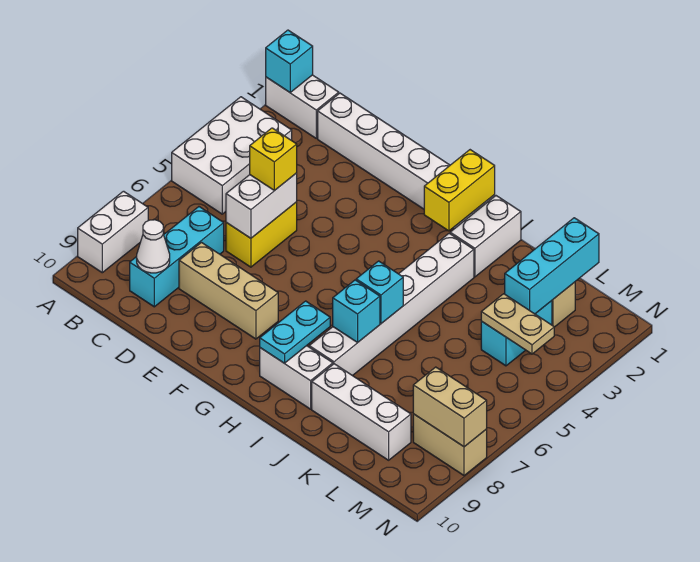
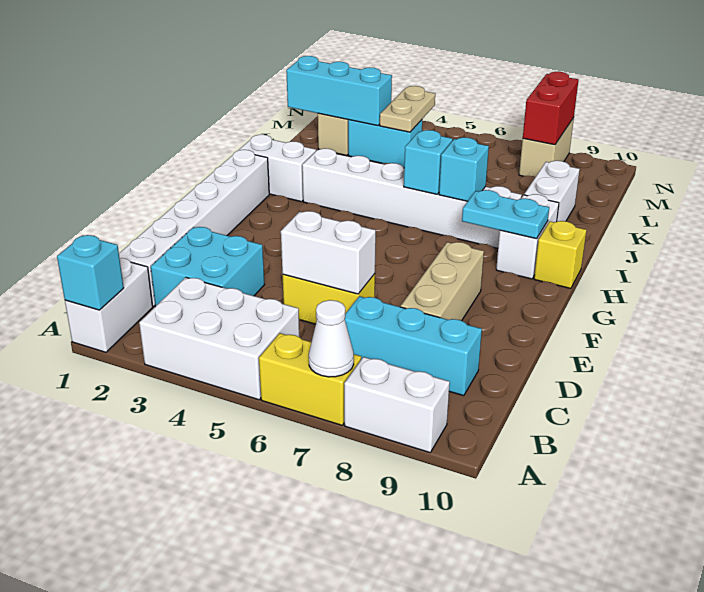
none -> cyan 2x2 brick [151,227,265,307]
white 1x1 cone [137,220,170,273] -> white 1x1 cone moved to [309,300,354,377]
yellow 1x1 brick [250,128,297,191] -> yellow 1x1 brick moved to [534,221,587,288]
yellow 1x2 brick [424,150,495,231] -> yellow 1x2 brick moved to [259,333,361,425]
white 1x3 brick [312,364,411,460] -> white 1x2 brick [524,161,580,222]
tan 1x2 brick [413,367,487,447] -> red 1x2 brick [523,72,578,145]

